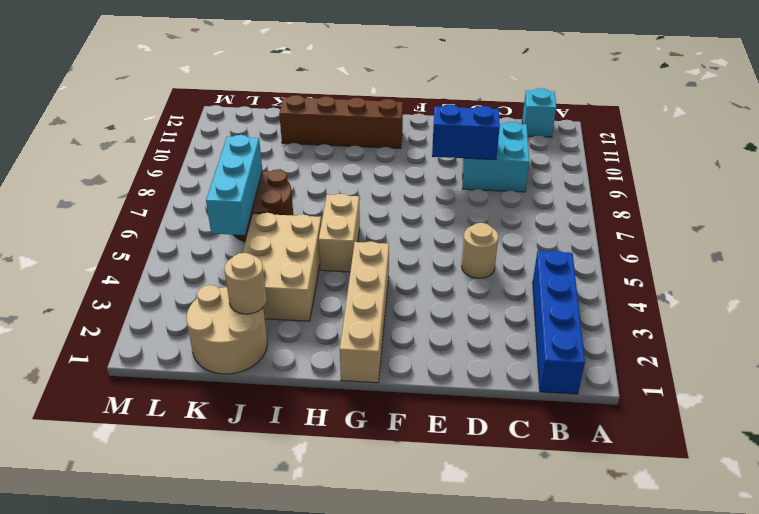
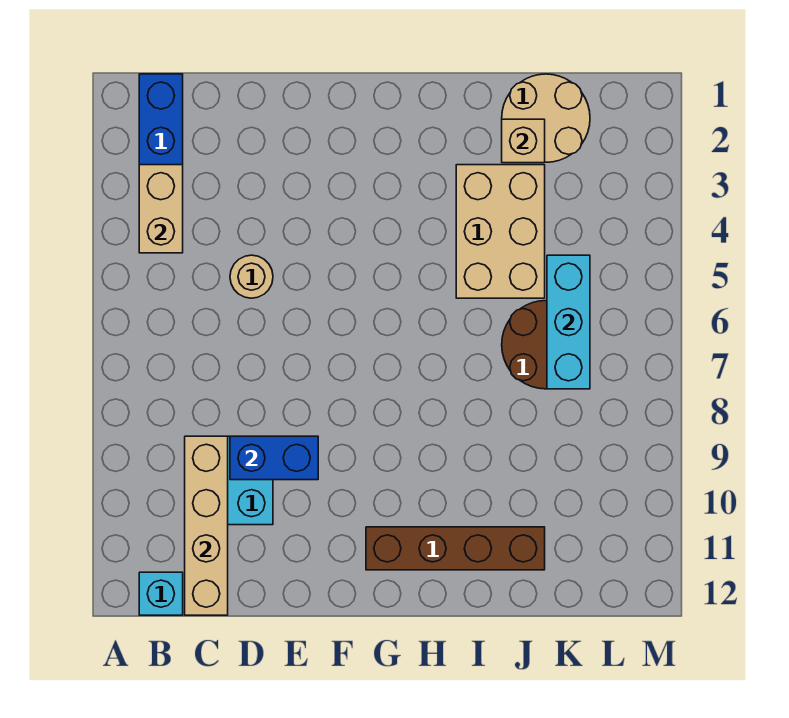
tan 1x4 brick [340,241,389,383] -> tan 1x4 brick moved to [185,436,228,615]
tan 1x2 brick [319,194,360,272] -> tan 1x2 brick moved to [139,165,183,253]
tan 1x1 round brick [225,253,266,314] -> tan 1x1 brick [502,119,545,163]

